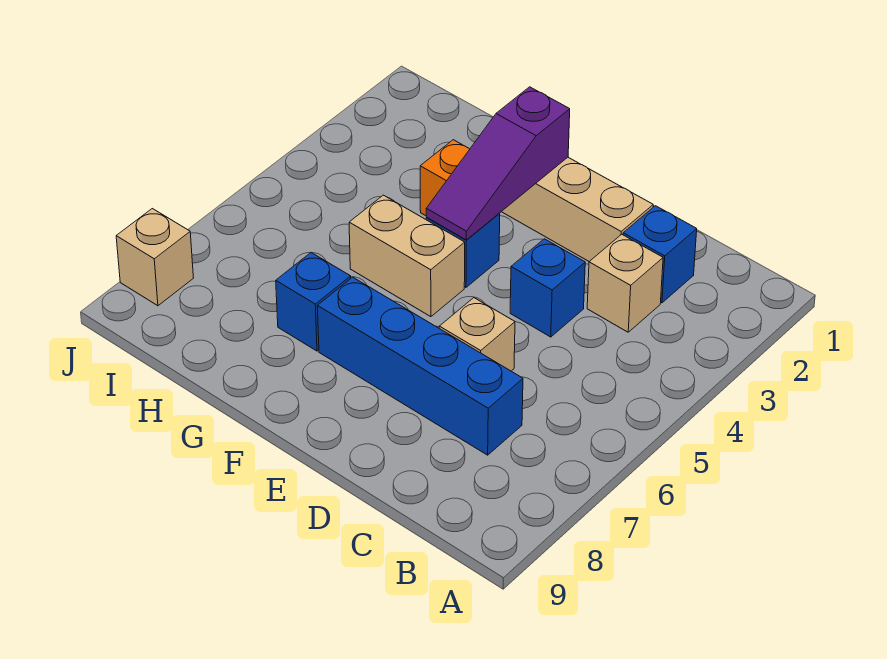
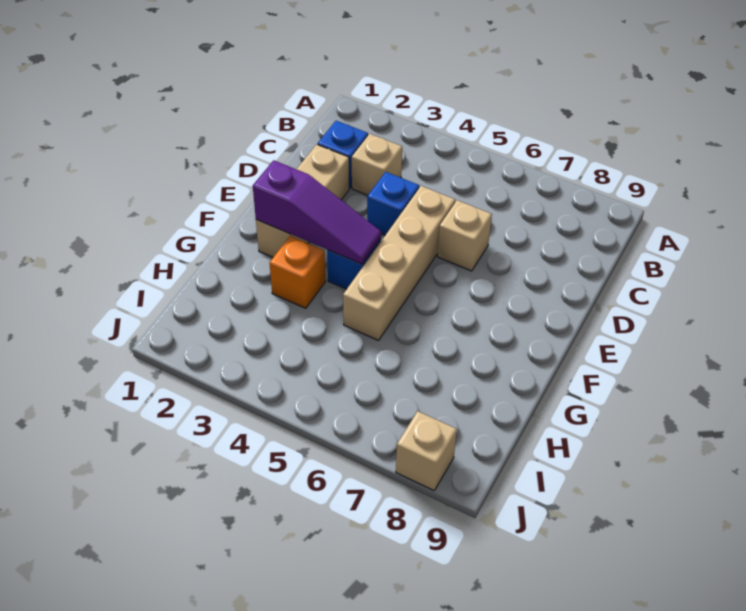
blue 1x4 brick [317,277,523,455] -> none
tan 1x2 brick [349,195,465,317] -> tan 1x4 brick [343,186,455,340]
blue 1x1 brick [276,253,351,351] -> none

